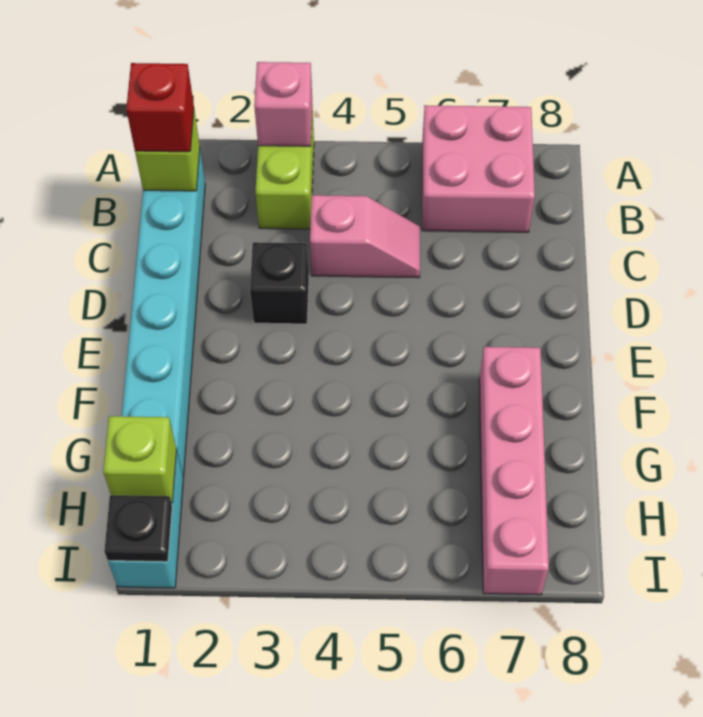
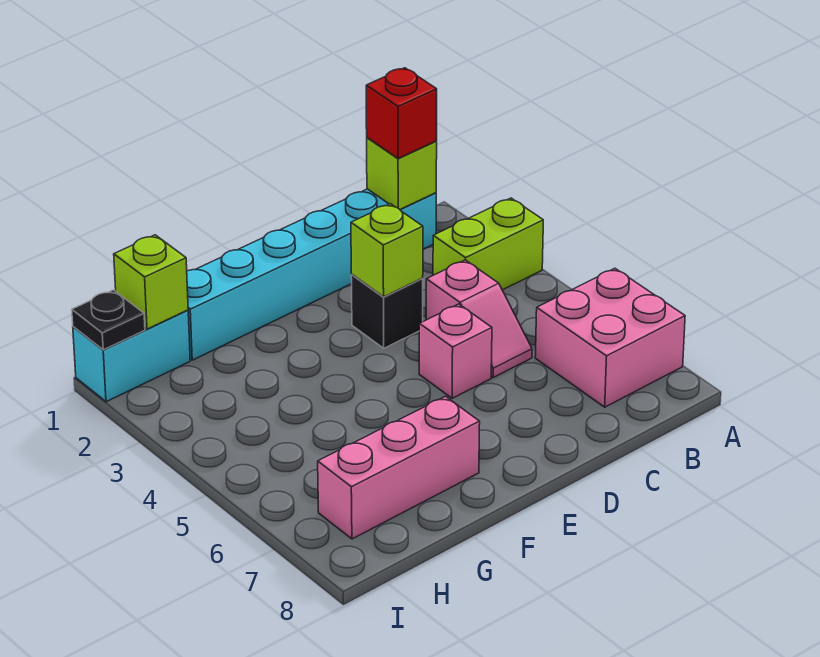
pink 1x1 brick [254,62,312,146] -> pink 1x1 brick moved to [419,304,492,398]
none -> lime 1x1 brick [351,204,423,297]
pink 1x4 brick [479,347,549,595] -> pink 1x3 brick [318,396,480,539]

